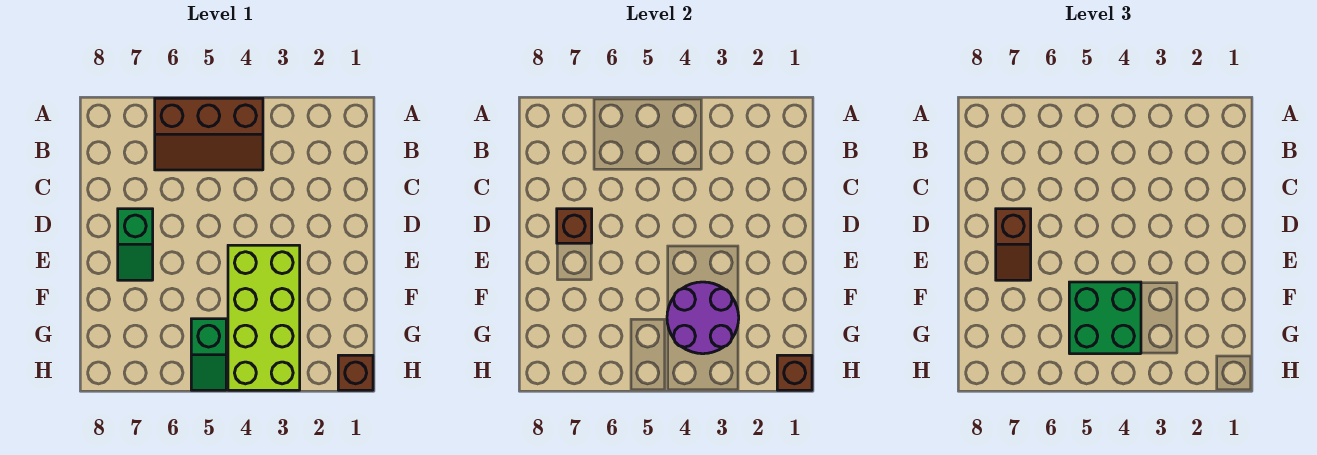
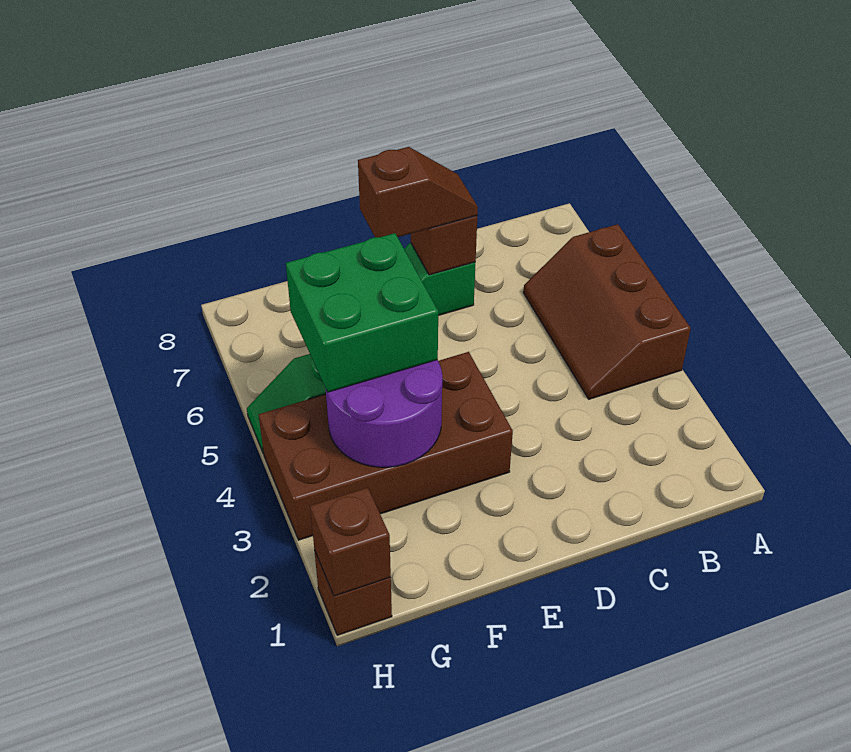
brown 1x2 slope [996,209,1031,280] -> brown 1x2 slope turned to [358,147,478,237]
lime 2x4 brick [228,245,300,390] -> brown 2x4 brick [259,352,513,540]

